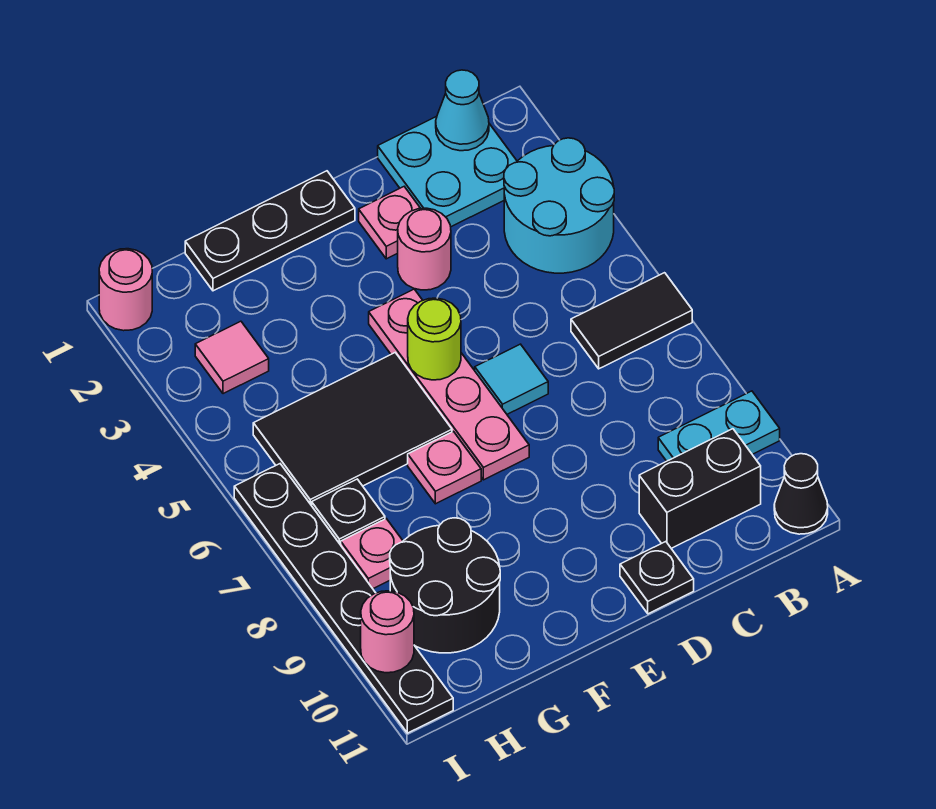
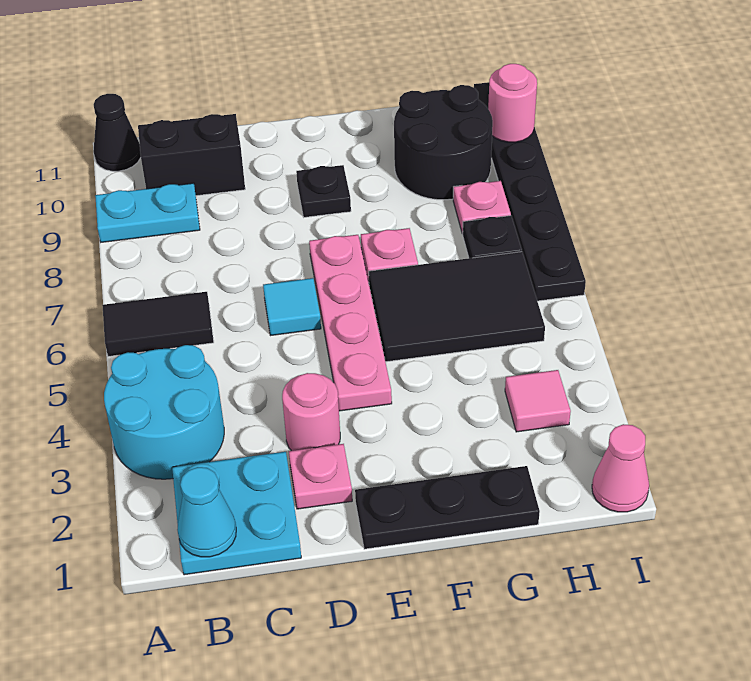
black 1x1 plate [620,542,694,614] -> black 1x1 plate moved to [296,165,351,217]
lime 1x1 round brick [408,298,461,380] -> none
pink 1x1 round brick [99,249,152,331] -> pink 1x1 cone [592,424,649,512]

